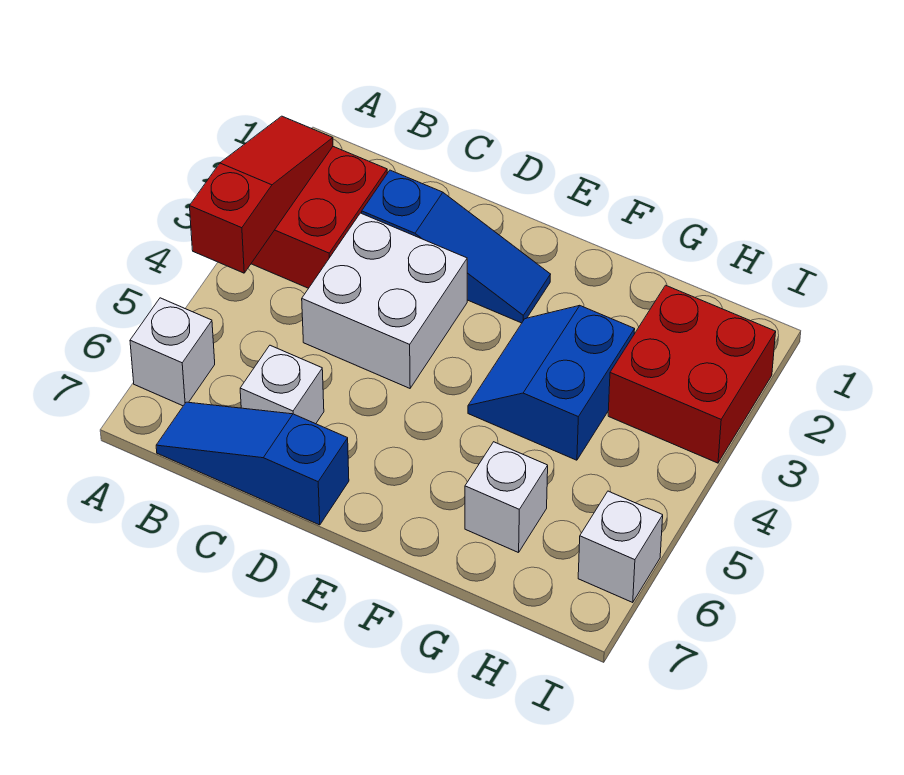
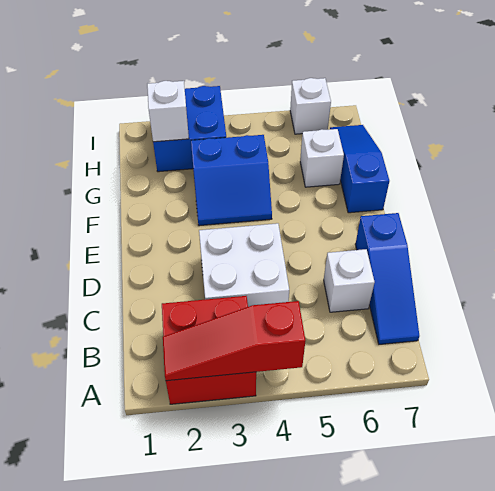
white 1x1 brick [130,298,215,406] -> white 1x1 brick moved to [147,81,189,142]
blue 1x3 slope [362,170,550,323] -> blue 1x3 slope moved to [330,125,389,213]
red 2x2 brick [608,285,776,463] -> blue 2x2 brick [153,86,226,172]

